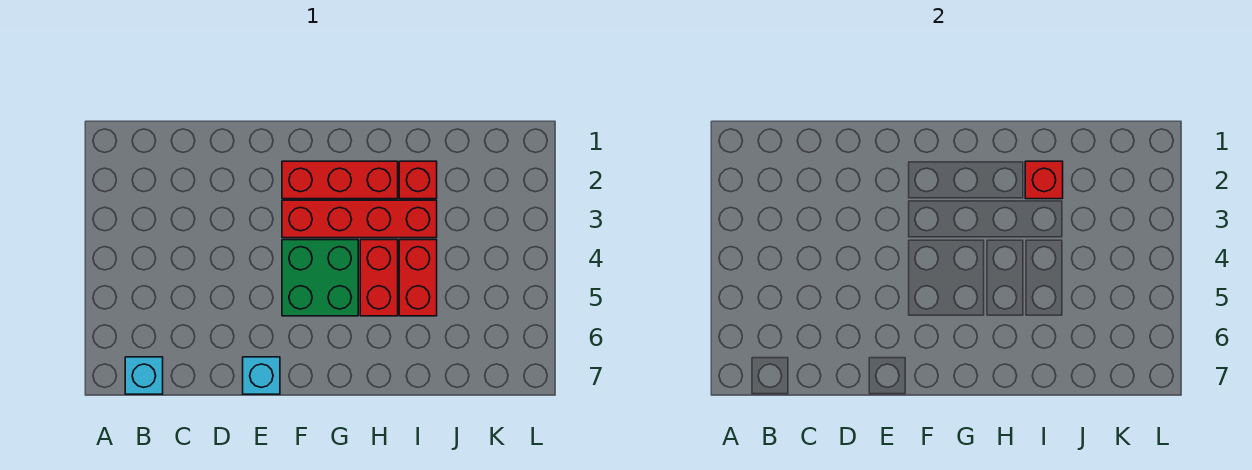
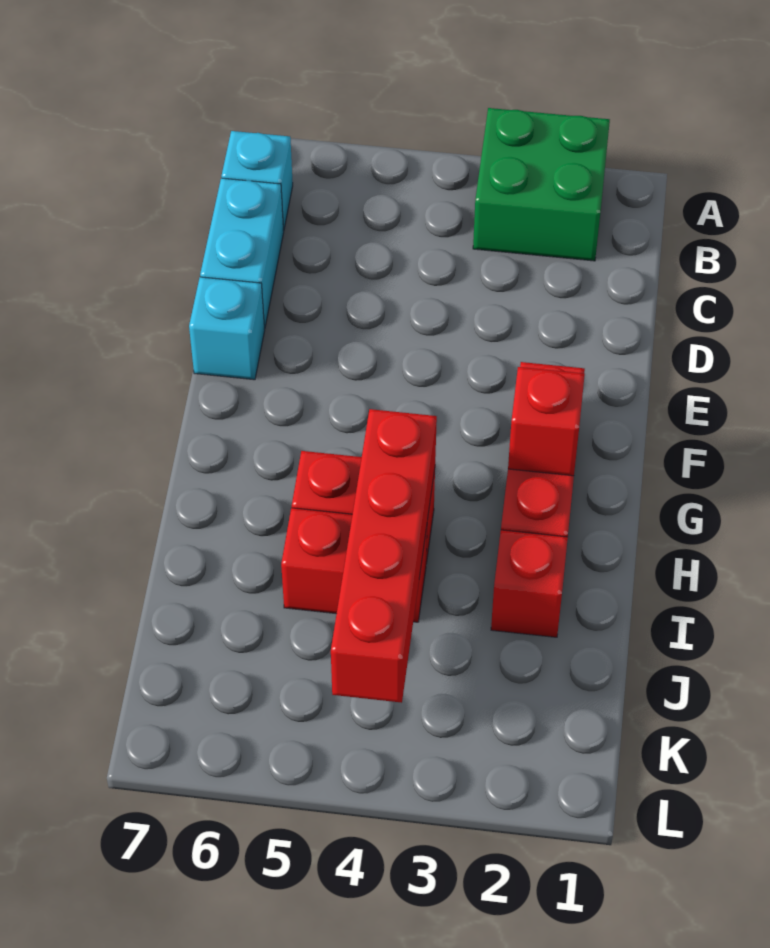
none -> cyan 1x2 brick [200,178,284,329]
red 1x4 brick [282,200,437,238] -> red 1x4 brick moved to [331,409,437,703]
green 2x2 brick [282,240,358,316] -> green 2x2 brick moved to [473,108,610,261]
red 1x1 brick [1025,161,1063,199] -> red 1x1 brick moved to [508,367,585,476]

